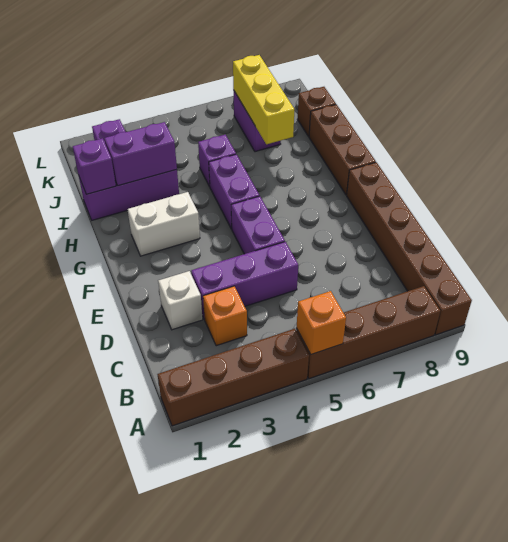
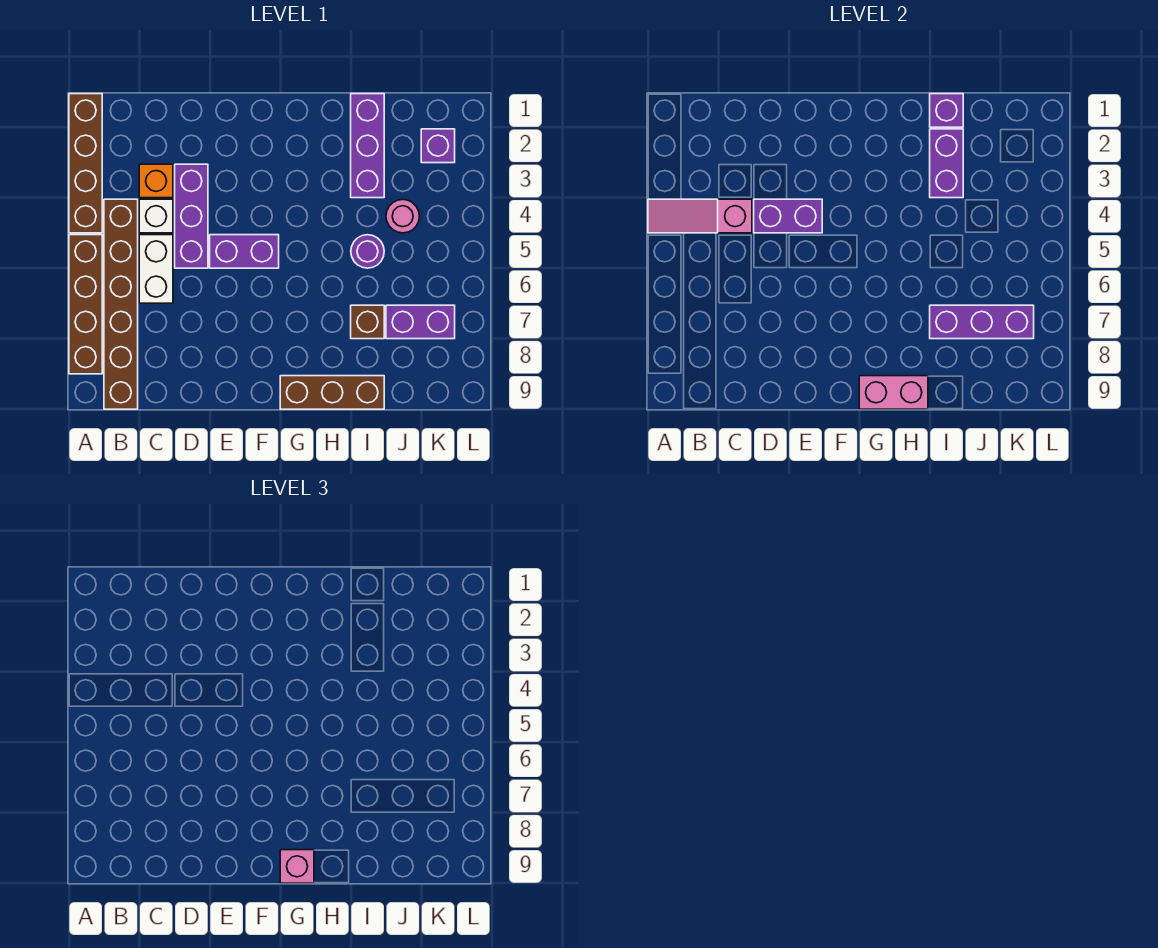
none -> pink 1x3 slope [648,199,752,233]
orange 1x1 brick [296,291,346,354] -> none
brown 1x6 brick [347,162,472,335] -> brown 1x6 brick turned to [104,199,138,409]
white 1x1 brick [158,271,203,330] -> white 1x1 brick moved to [139,199,173,233]
white 1x2 brick [127,192,200,256] -> white 1x2 brick moved to [139,235,173,303]
purple 1x2 brick [209,154,259,229] -> purple 1x2 brick moved to [754,199,822,233]
none -> pink 1x2 brick [859,376,928,409]
none -> pink 1x1 brick [280,850,314,883]
purple 1x1 brick [198,135,236,187] -> purple 1x1 round brick [351,235,384,268]
yellow 1x3 brick [233,55,294,144] -> purple 1x3 brick [930,305,1034,339]
none -> pink 1x1 round brick [386,200,420,233]
brown 1x1 brick [297,87,336,136] -> brown 1x1 brick moved to [351,305,384,339]

